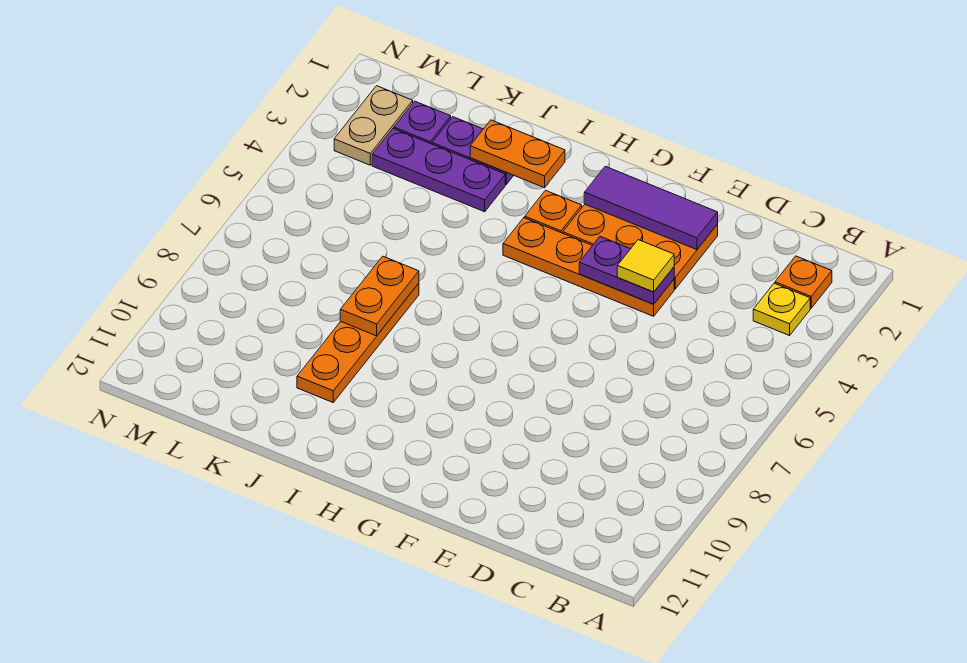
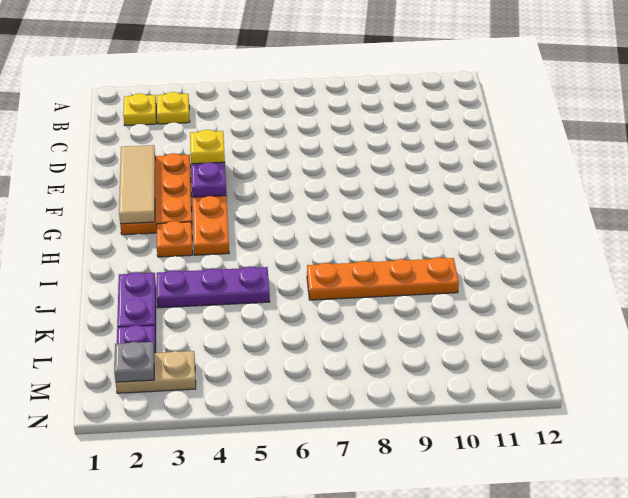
orange 1x1 plate [775,256,832,308] -> yellow 1x1 plate [123,93,156,125]
purple 1x3 tile [584,166,718,250] -> tan 1x3 tile [119,145,155,224]
yellow 1x1 tile [617,240,674,292] -> yellow 1x1 plate [190,130,225,164]
orange 1x2 plate [470,120,565,188] -> none
purple 1x3 plate [372,129,505,212] -> purple 1x3 plate turned to [157,267,270,308]
orange 1x2 plate [340,256,419,336] -> none
none -> grey 1x1 plate [114,342,154,382]

